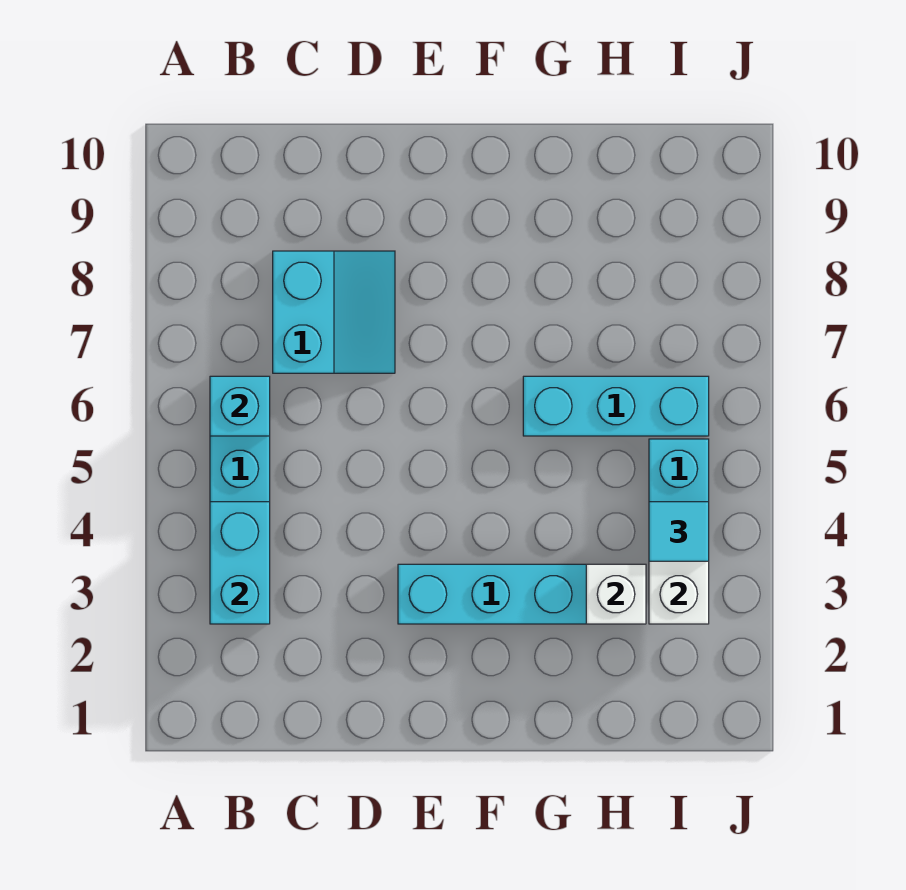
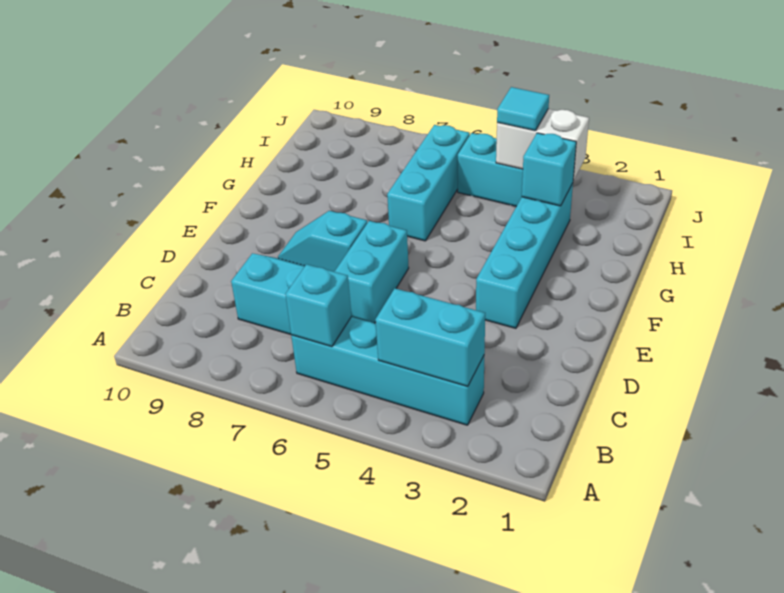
none -> cyan 1x2 brick [335,221,409,323]
none -> cyan 1x2 slope [278,211,367,272]
white 1x1 brick [586,564,646,624] -> cyan 1x1 brick [522,133,576,206]

